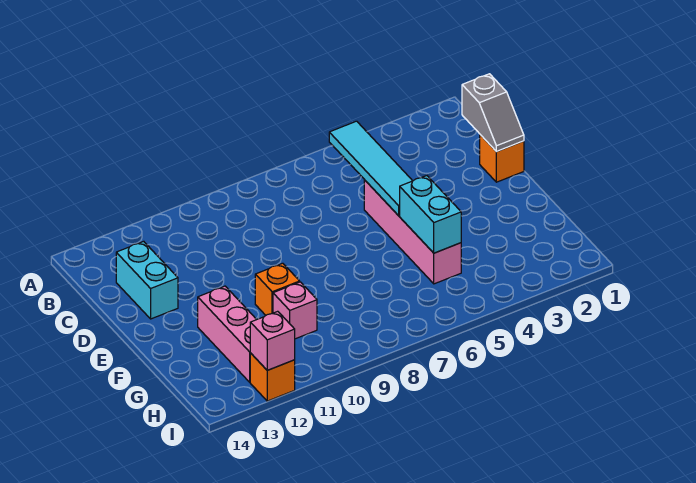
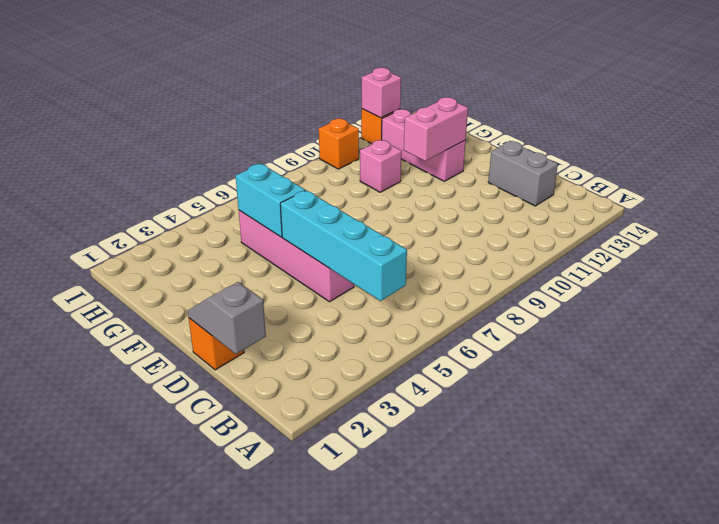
cyan 1x4 tile [329,121,412,216] -> cyan 1x4 brick [280,190,407,301]
cyan 1x2 brick [116,241,178,319] -> grey 1x2 brick [488,141,558,206]
orange 1x1 brick [255,263,300,315] -> orange 1x1 brick moved to [319,119,359,169]
none -> pink 1x2 brick [404,97,468,161]

